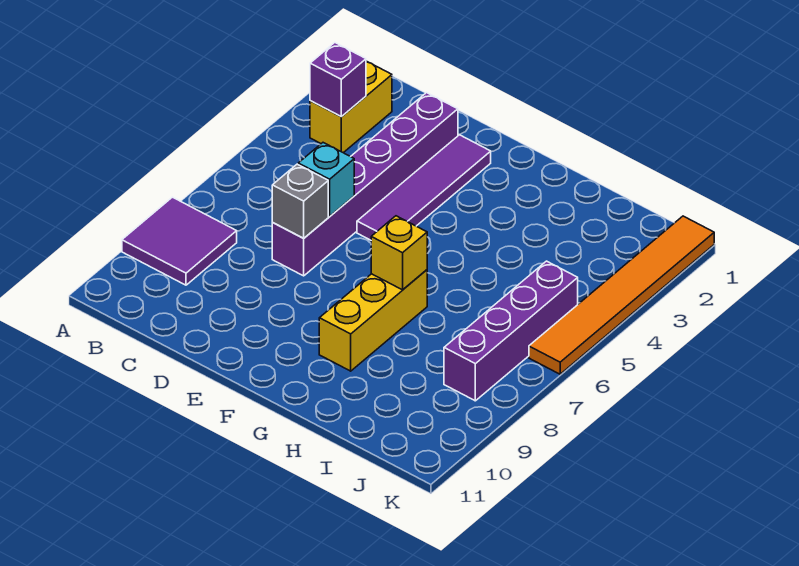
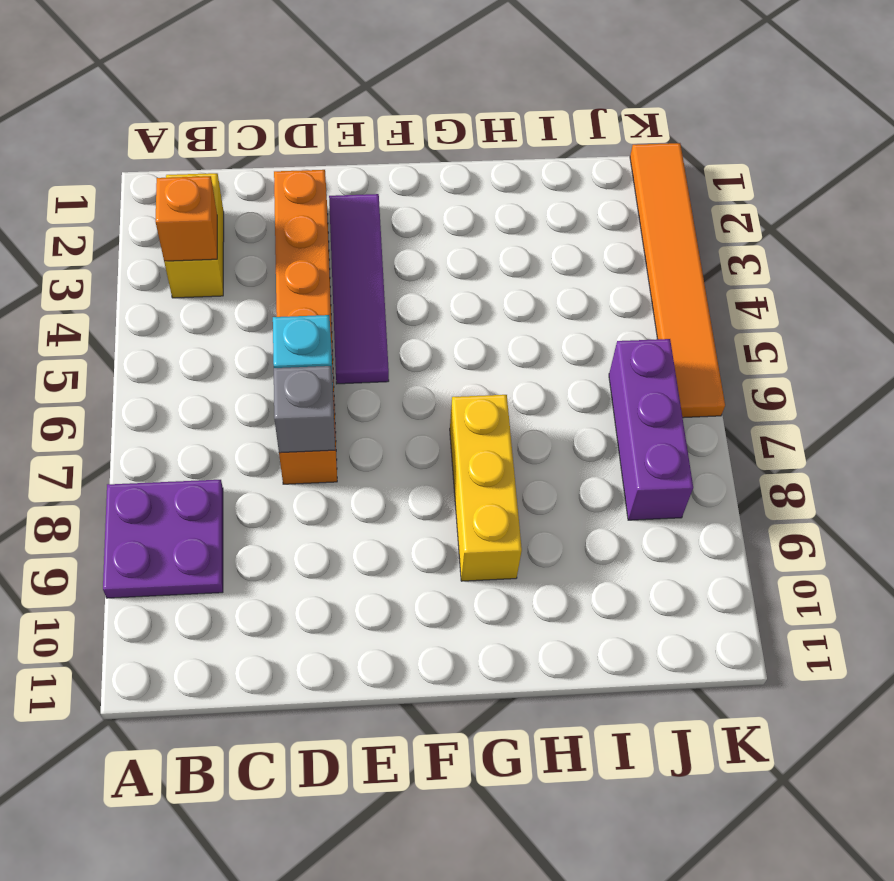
purple 2x2 tile [122,197,237,285] -> purple 2x2 plate [103,480,223,598]
purple 1x1 brick [310,43,366,117] -> orange 1x1 brick [155,176,217,261]
purple 1x6 brick [272,93,458,276] -> orange 1x6 brick [274,170,337,484]
yellow 1x1 brick [371,216,427,290] -> none
purple 1x4 brick [444,261,578,401] -> purple 1x3 brick [609,339,693,520]

